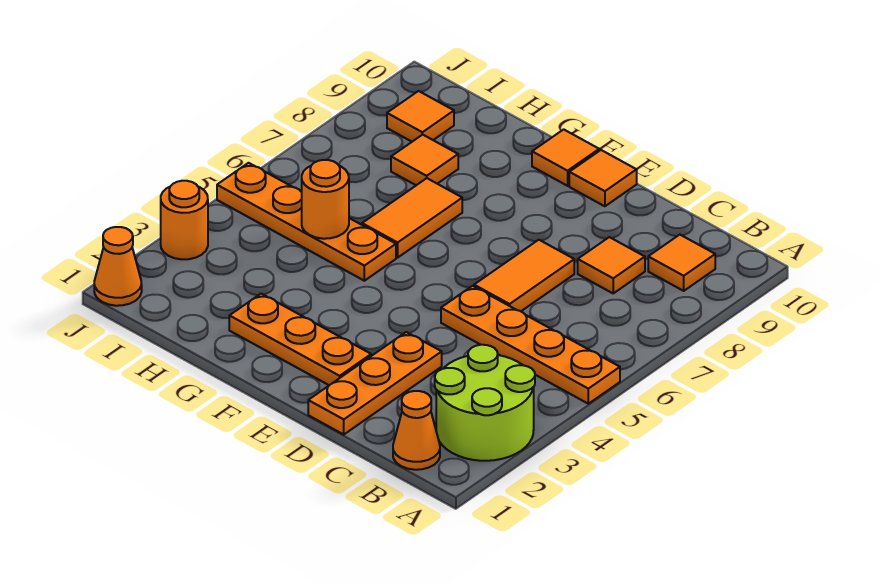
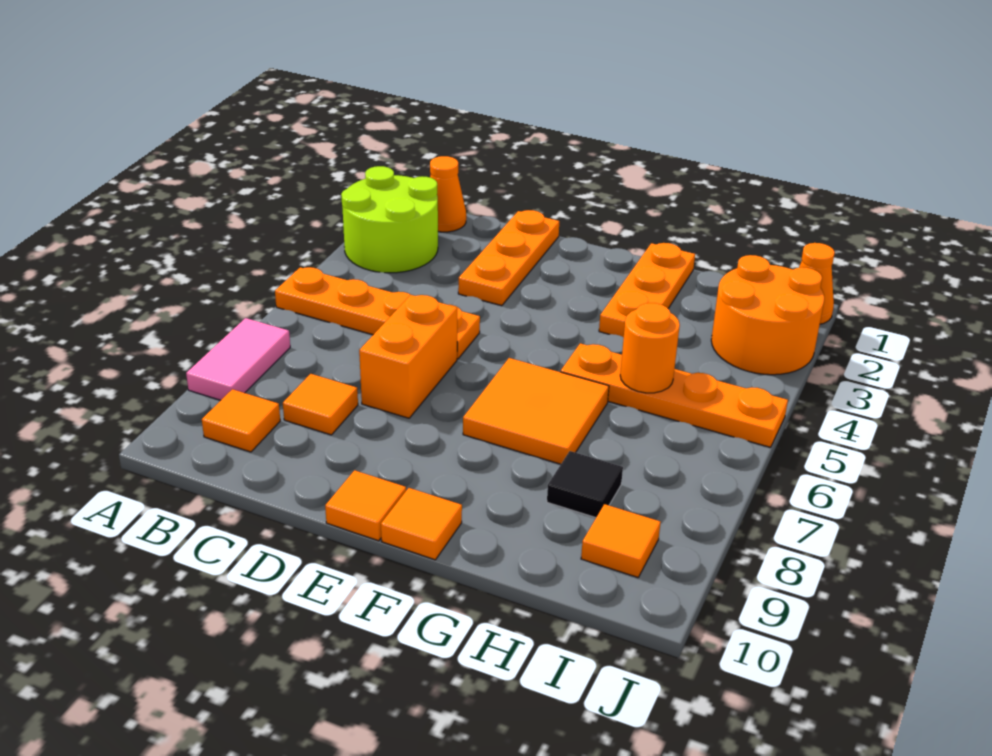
none -> pink 1x2 tile [186,318,290,400]
orange 1x2 tile [474,240,574,311] -> orange 1x2 brick [359,295,457,418]
orange 1x3 plate [229,294,371,385] -> orange 1x3 plate turned to [599,243,695,337]
orange 1x2 tile [362,178,462,258] -> orange 2x2 tile [463,358,609,464]
orange 1x1 tile [391,135,458,185] -> black 1x1 tile [547,451,623,518]
orange 1x1 round brick [161,181,208,259] -> orange 2x2 round brick [711,255,824,375]

